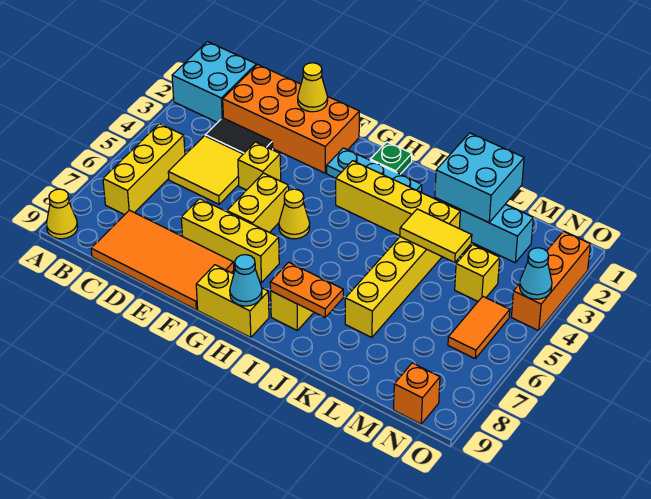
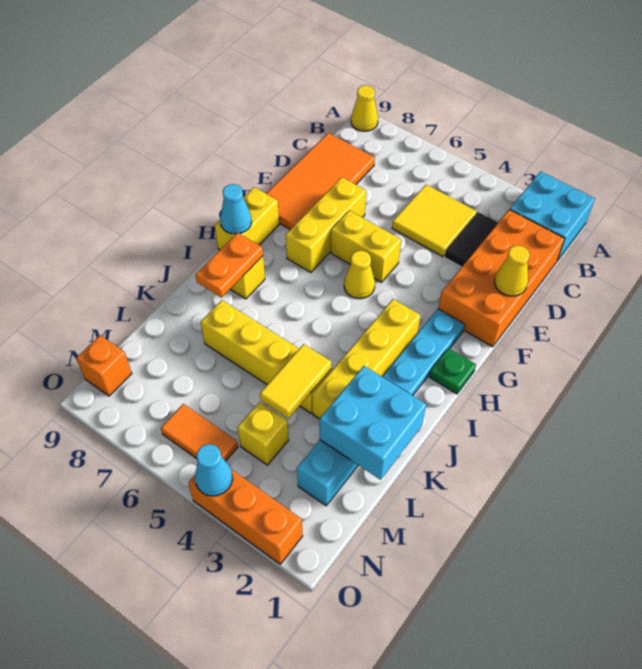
yellow 1x3 brick [103,124,185,215] -> none
yellow 1x1 brick [238,142,281,190] -> none

